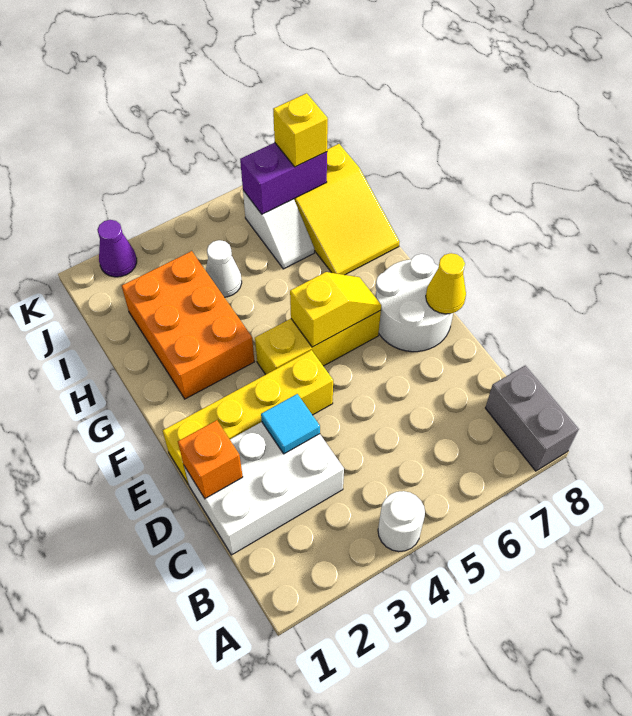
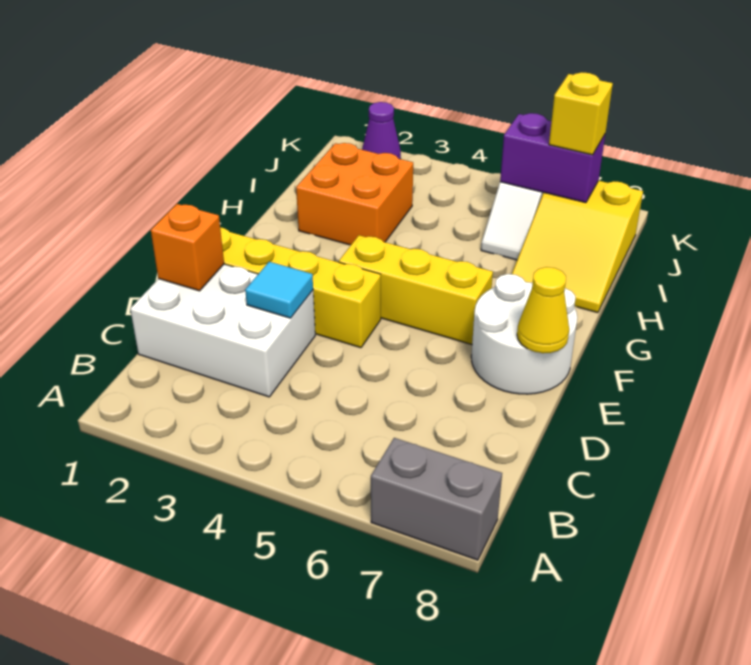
white 1x1 round brick [378,491,425,552] -> none
grey 1x2 brick [485,366,579,471] -> grey 1x2 brick turned to [371,438,502,560]
yellow 1x2 slope [290,272,381,347] -> none
orange 2x3 brick [122,251,254,399] -> orange 2x2 brick [296,143,413,245]
white 1x1 cone [206,240,242,297] -> none

